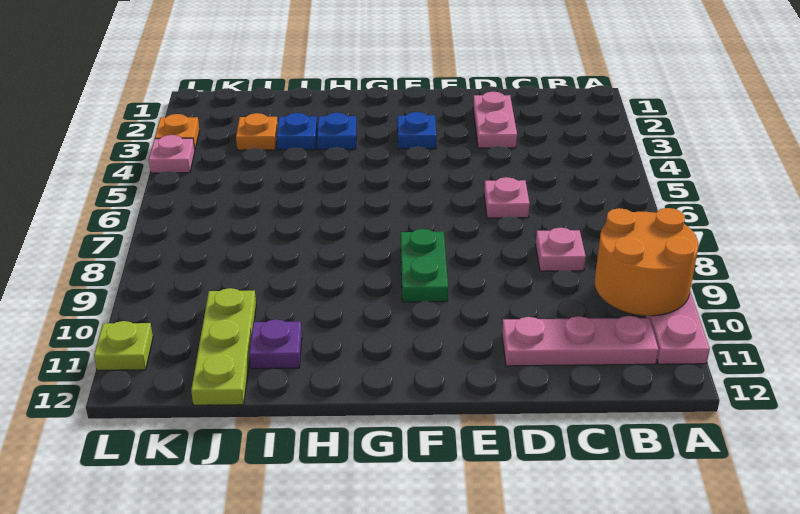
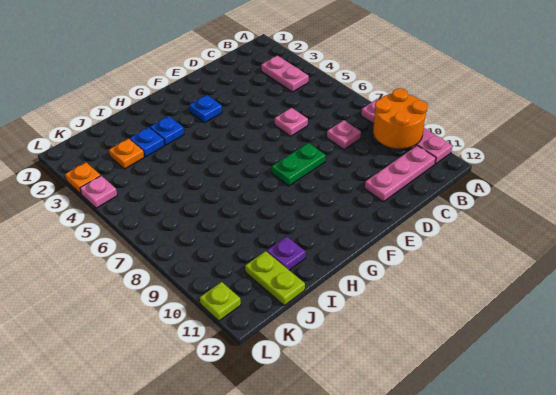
pink 1x2 plate [473,92,517,148] -> pink 1x2 plate moved to [261,56,309,92]
green 1x2 plate [401,229,448,302] -> green 1x2 plate turned to [272,143,326,186]
lime 1x3 plate [191,288,256,405] -> lime 1x2 plate [245,251,305,305]

